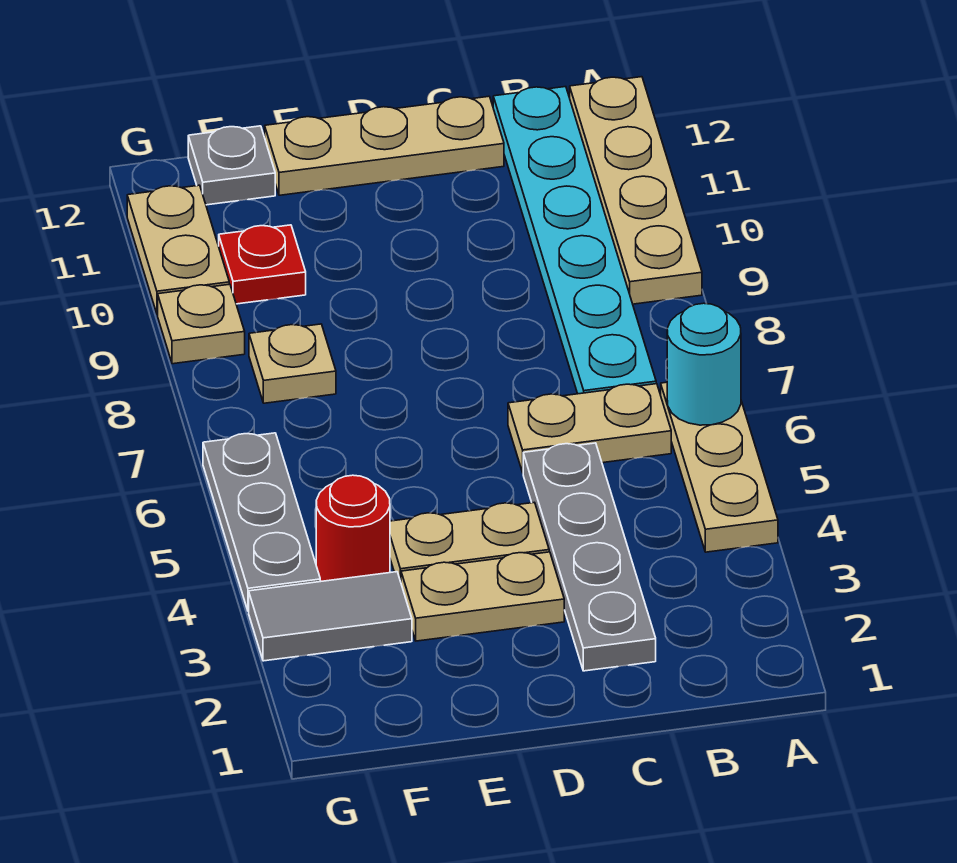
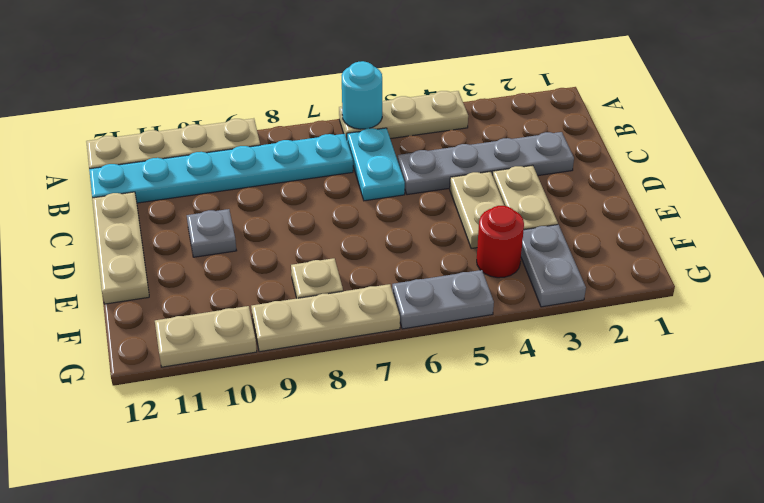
tan 1x2 plate [508,384,671,473] -> cyan 1x2 plate [347,128,405,201]
grey 1x2 tile [249,572,412,661] -> grey 1x2 plate [521,225,586,307]
red 1x1 plate [219,225,306,304] -> none
grey 1x1 plate [188,126,275,205] -> grey 1x1 plate moved to [187,209,237,257]
grey 1x3 plate [203,433,320,611] -> grey 1x2 plate [392,270,494,329]
tan 1x1 plate [158,284,245,364] -> tan 1x3 plate [251,284,400,352]

